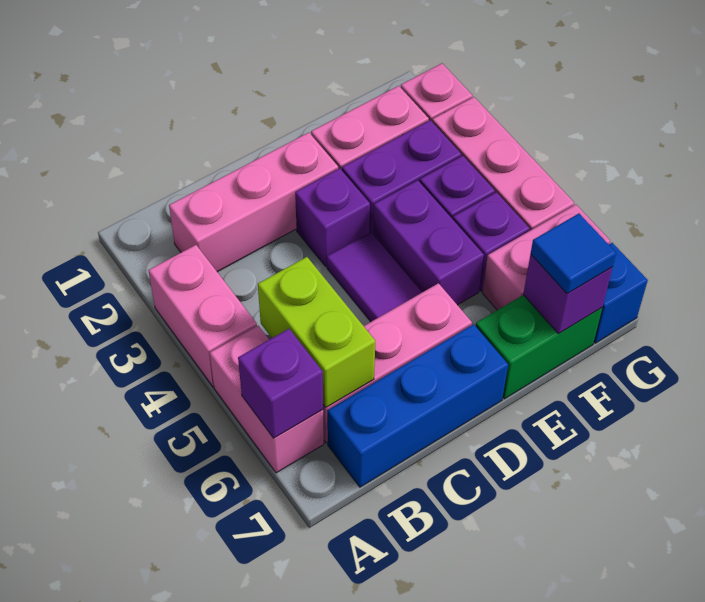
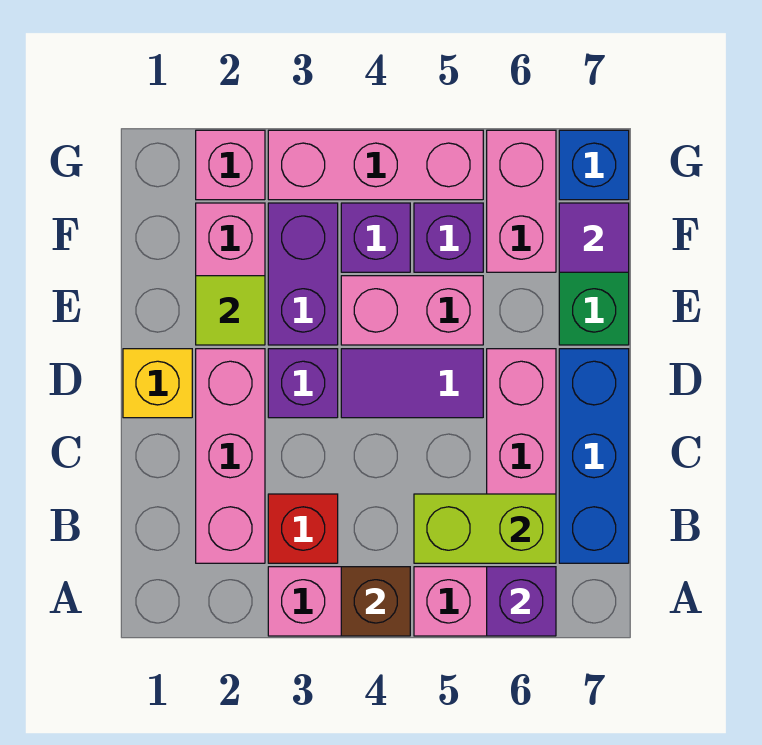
none -> brown 1x1 brick [341,567,410,636]
none -> red 1x1 brick [268,494,338,563]
none -> yellow 1x1 brick [123,349,192,418]
none -> lime 1x1 tile [196,276,265,345]
purple 1x2 brick [373,180,484,305] -> pink 1x2 brick [341,276,483,345]
purple 1x1 brick [523,254,613,334] -> purple 1x1 tile [559,203,629,272]
blue 1x1 tile [531,214,616,294] -> none

